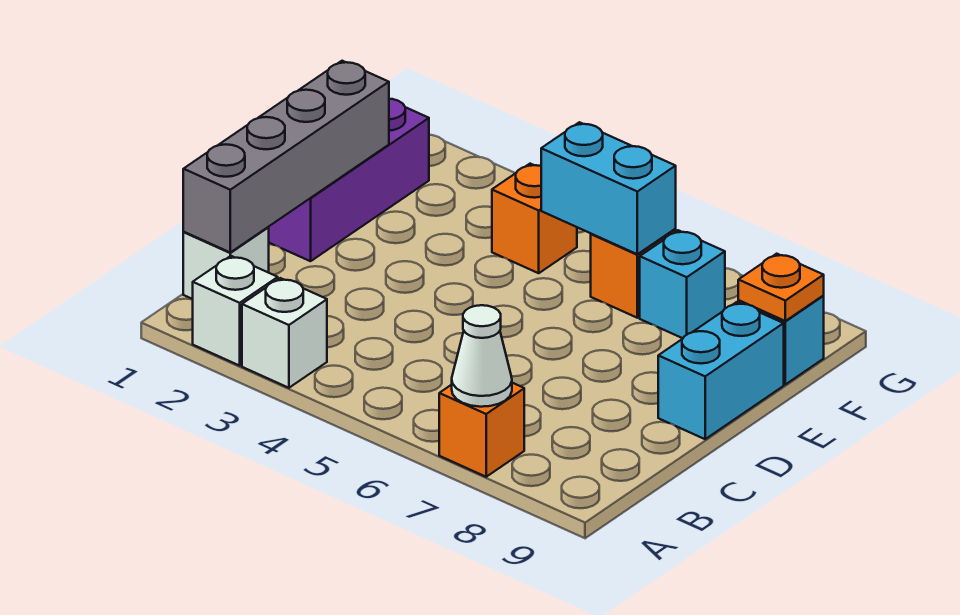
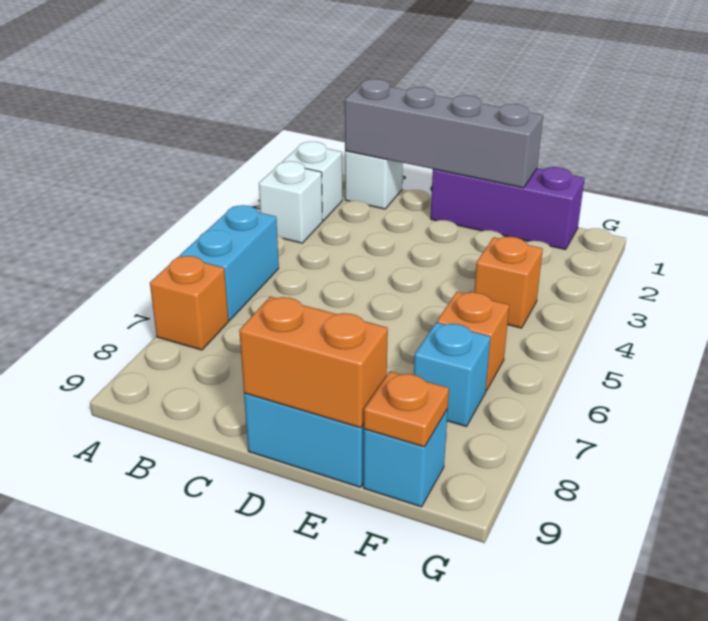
white 1x1 cone [452,305,512,407] -> none
none -> orange 1x2 brick [239,297,388,428]
cyan 1x2 brick [541,122,676,254] -> cyan 1x2 brick moved to [180,205,279,320]

